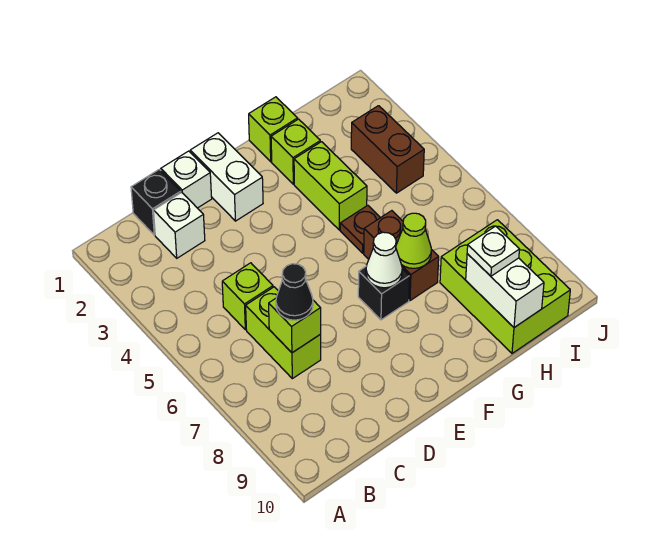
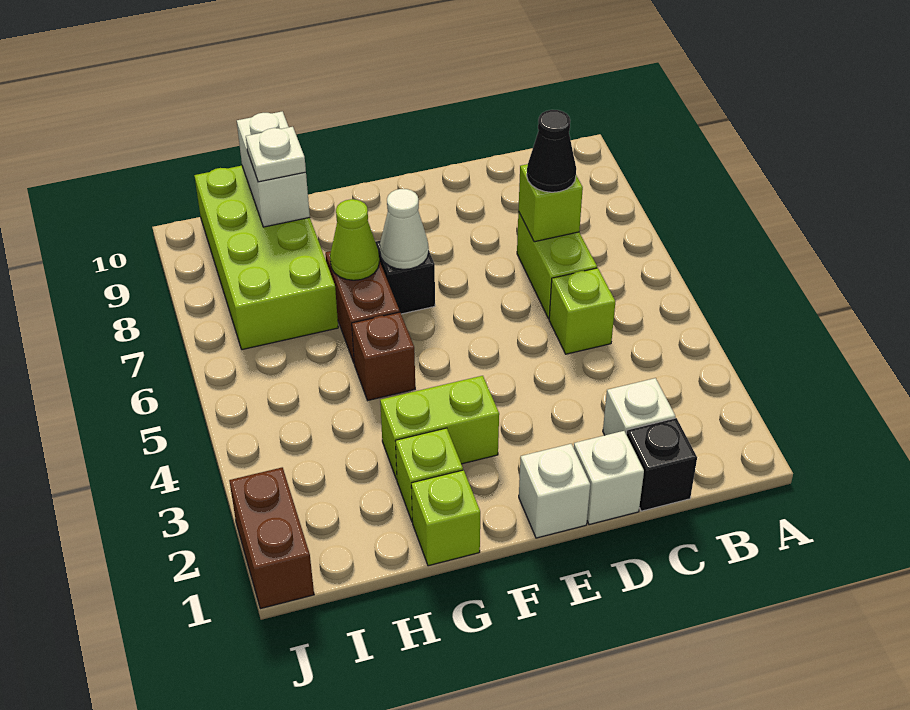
white 1x2 brick [190,133,263,221] -> white 1x1 brick [519,444,590,538]
lime 1x2 brick [294,142,367,230] -> lime 1x2 brick turned to [380,376,499,479]
brown 1x1 plate [340,205,380,253] -> brown 1x1 brick [352,312,415,400]
lime 2x3 brick [440,220,570,353] -> lime 2x4 brick [194,166,338,350]
brown 1x2 brick [351,106,424,193] -> brown 1x2 brick moved to [229,467,314,609]

